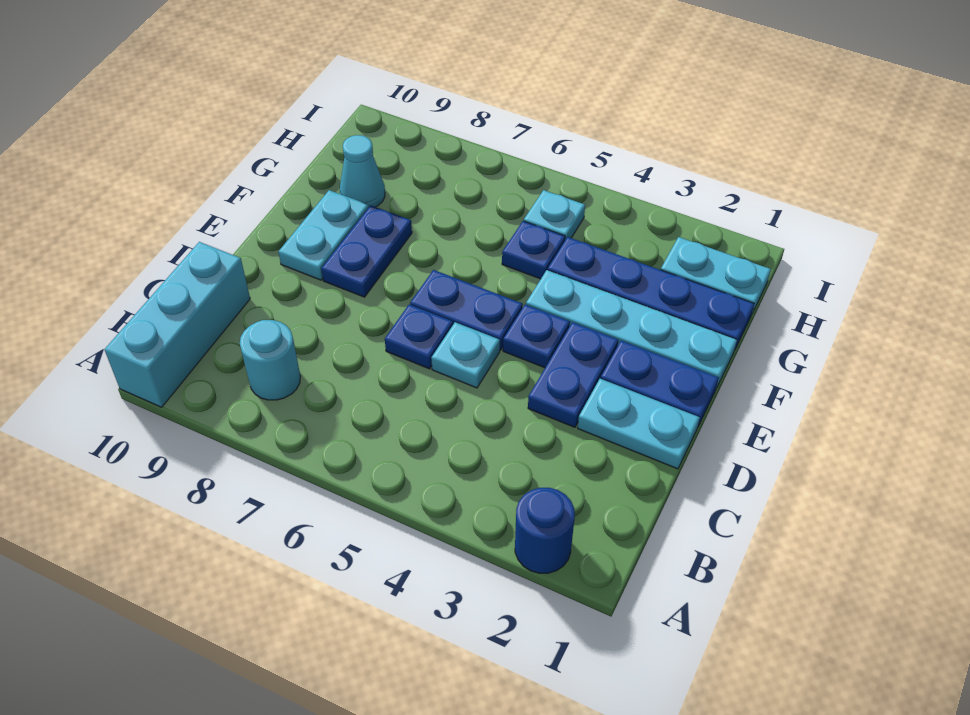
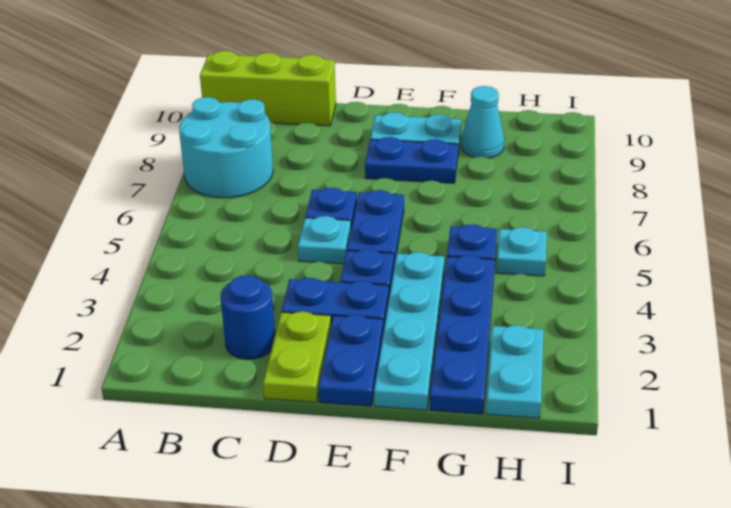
blue 1x1 round brick [515,488,575,573] -> blue 1x1 round brick moved to [221,275,275,359]
cyan 1x3 brick [104,242,250,407] -> lime 1x3 brick [200,51,336,126]
cyan 1x1 round brick [240,320,300,400] -> cyan 2x2 round brick [179,97,273,198]
cyan 1x2 plate [578,379,700,469] -> lime 1x2 plate [263,311,331,402]

